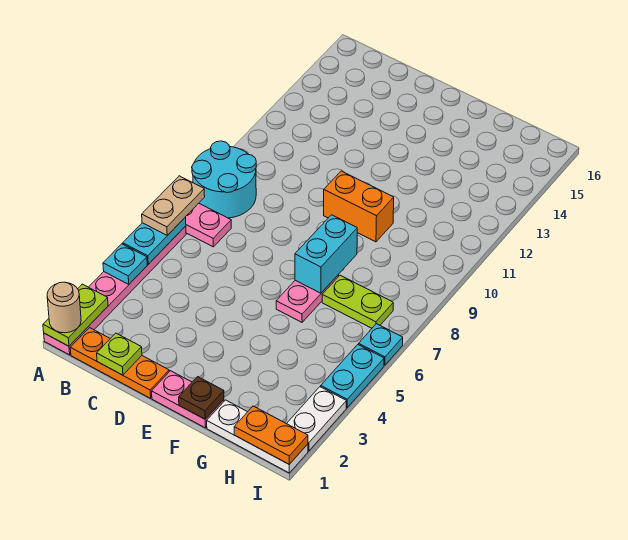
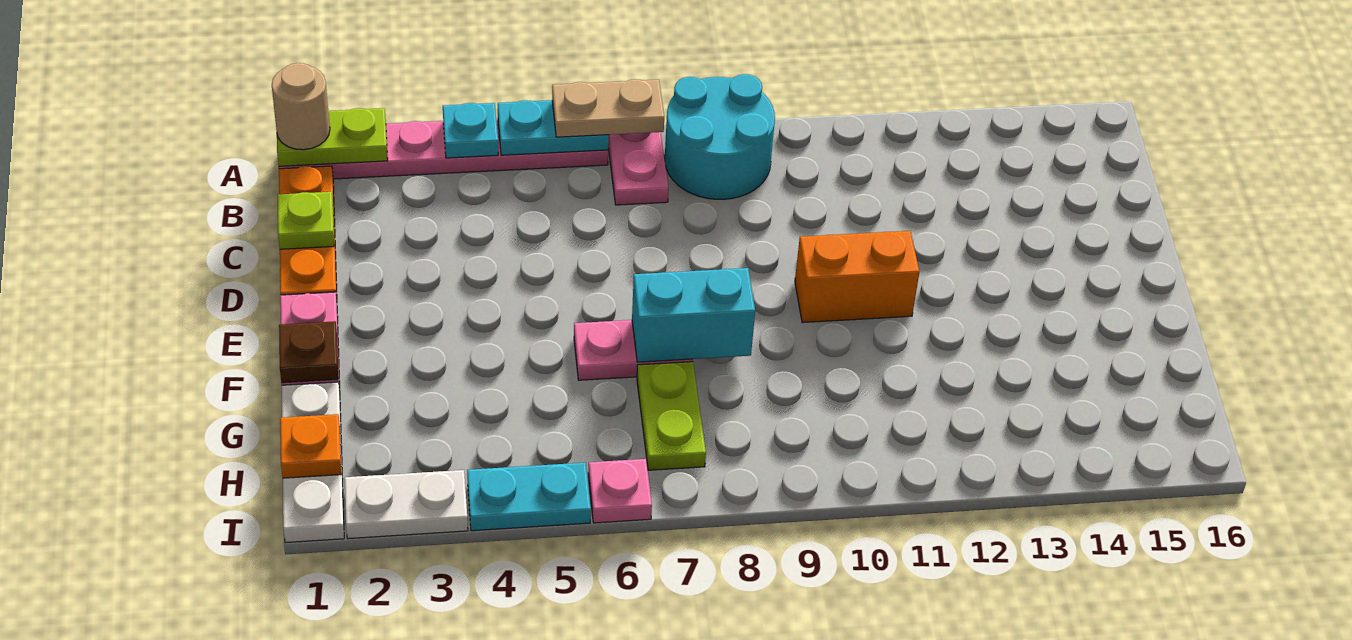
orange 1x2 brick [324,171,394,242] -> orange 1x2 brick turned to [795,231,919,323]
orange 1x2 plate [234,406,308,464] -> orange 1x1 plate [280,414,341,478]
cyan 1x1 plate [359,324,403,365] -> pink 1x1 plate [588,459,652,523]

